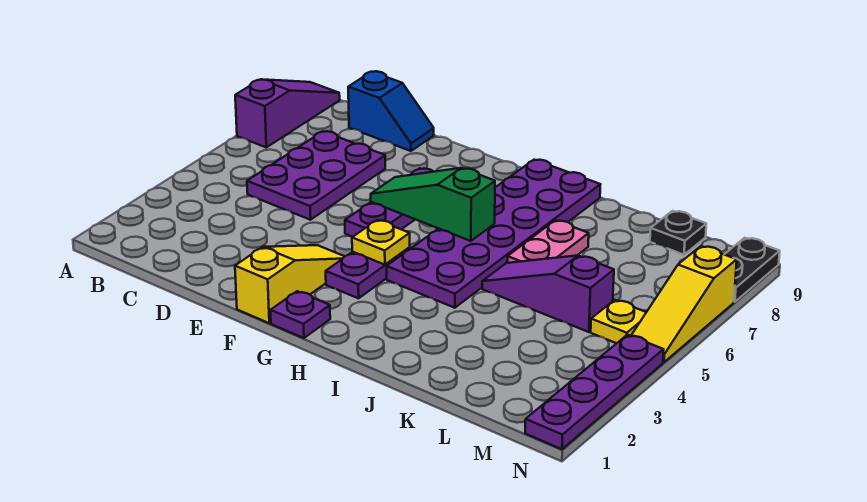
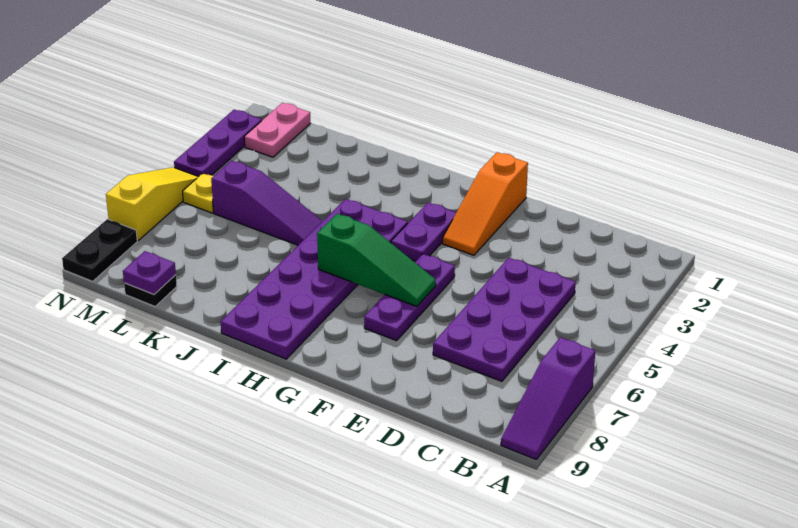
purple 2x3 plate [247,131,385,220] -> purple 2x4 plate [433,258,576,381]
blue 1x2 slope [348,71,434,151] -> none
yellow 1x3 slope [235,245,344,323] -> orange 1x3 slope [443,152,528,255]
purple 1x1 plate [271,291,330,338] -> purple 1x1 plate moved to [123,251,176,295]
yellow 1x1 plate [352,220,410,265] -> none
pink 1x2 plate [507,220,589,263] -> pink 1x2 plate moved to [244,103,311,157]
purple 1x4 plate [525,335,664,449] -> purple 1x3 plate [174,110,262,176]

